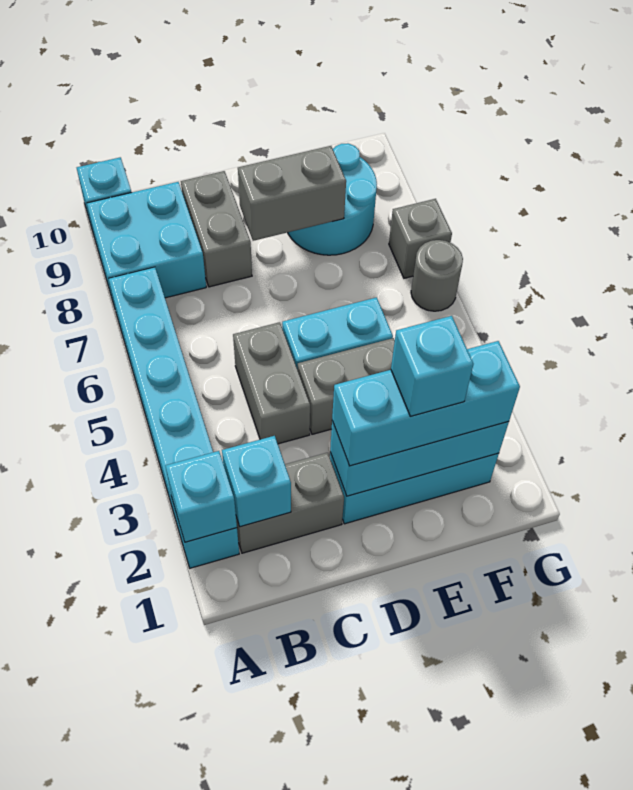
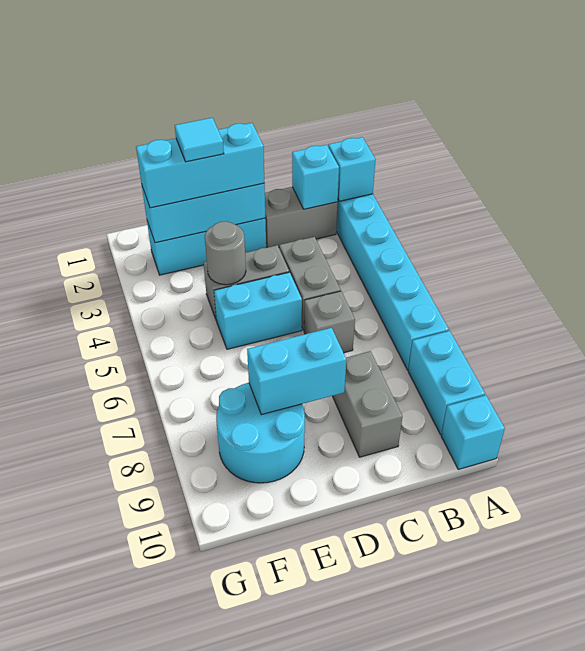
cyan 2x2 brick [87,182,206,307] -> cyan 1x2 brick [408,331,485,434]
grey 1x2 brick [238,146,346,241] -> cyan 1x2 brick [247,328,346,415]
cyan 1x1 brick [391,316,473,416] -> cyan 1x1 tile [175,118,224,162]
grey 1x1 round brick [411,240,463,311] -> grey 1x1 round brick moved to [205,221,246,285]
grey 1x1 brick [389,199,452,278] -> grey 1x1 brick moved to [304,291,355,353]

